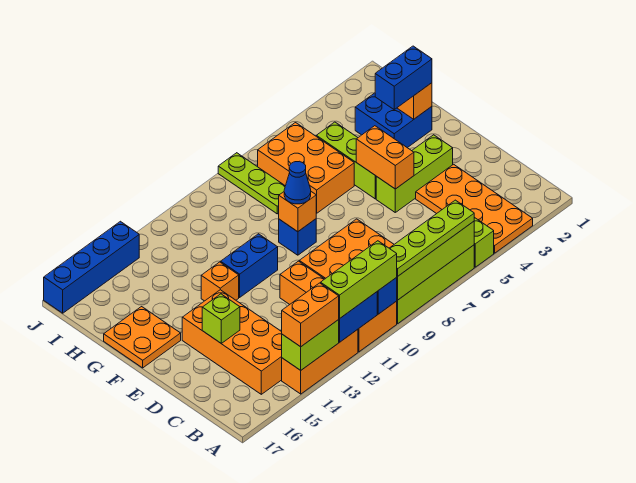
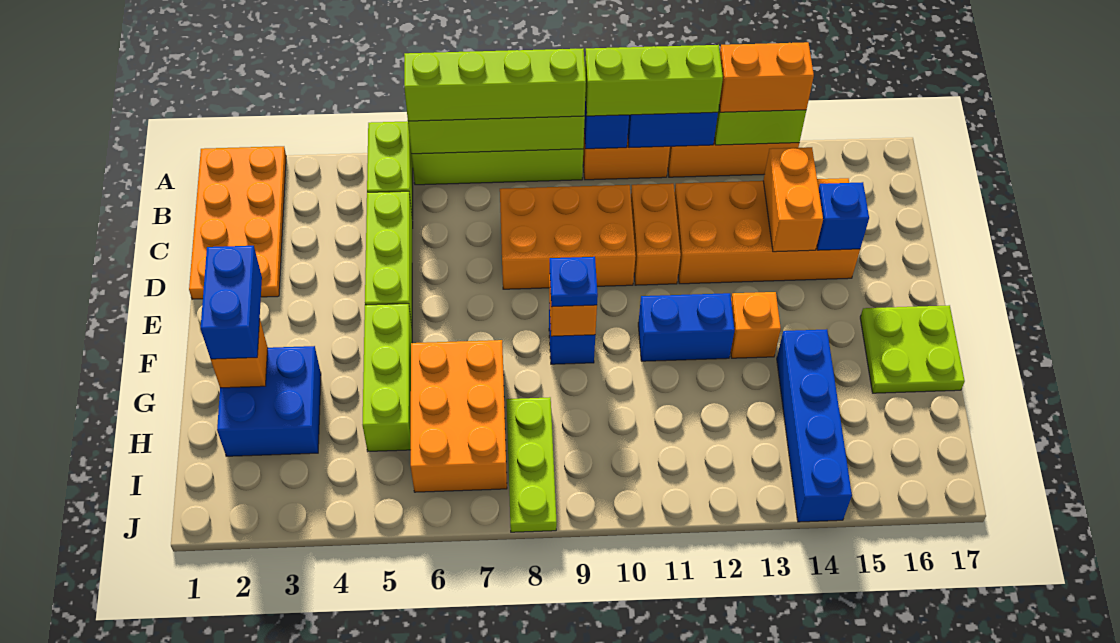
orange 2x4 plate [416,164,533,253] -> orange 2x4 plate moved to [189,146,286,299]
lime 1x4 plate [389,200,474,276] -> lime 1x4 brick [404,48,586,121]
orange 2x4 brick [182,290,282,394] -> orange 2x4 brick turned to [675,178,860,284]
lime 1x1 brick [202,294,240,343] -> blue 1x1 brick [817,182,869,250]
lime 1x3 brick [376,135,453,212] -> lime 1x3 brick turned to [365,191,413,325]
orange 1x2 brick [356,126,414,189] -> orange 1x2 brick moved to [763,147,823,252]
blue 1x1 cone [284,161,311,204] -> blue 1x1 plate [550,257,598,307]
orange 2x2 plate [104,307,181,368] -> lime 2x2 plate [860,305,965,393]
blue 1x2 brick [375,46,432,110] -> blue 1x2 brick turned to [201,246,262,359]
blue 1x4 brick [44,221,139,313] -> blue 1x4 brick turned to [777,329,852,522]

